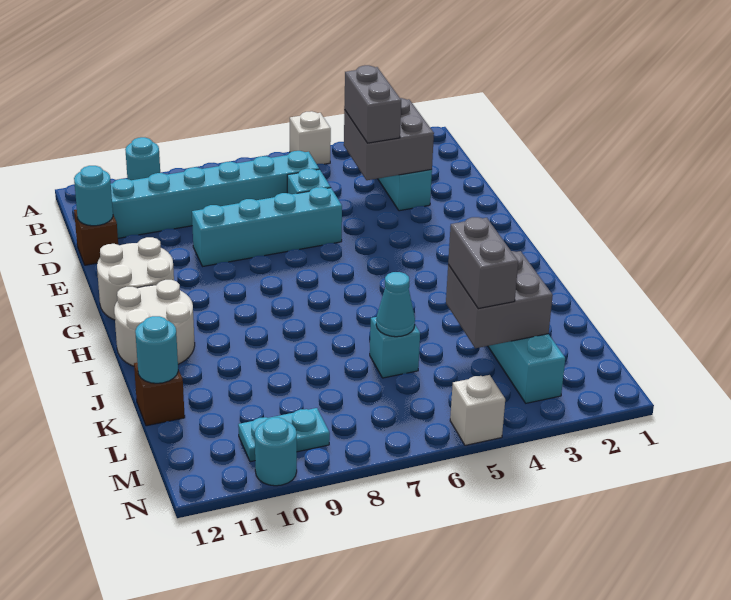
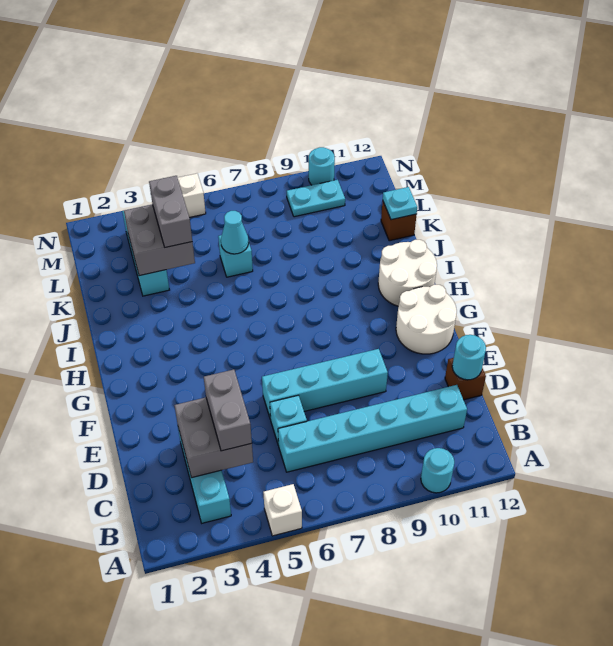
cyan 1x1 round brick [135,316,178,383] -> cyan 1x1 plate [383,187,417,220]

